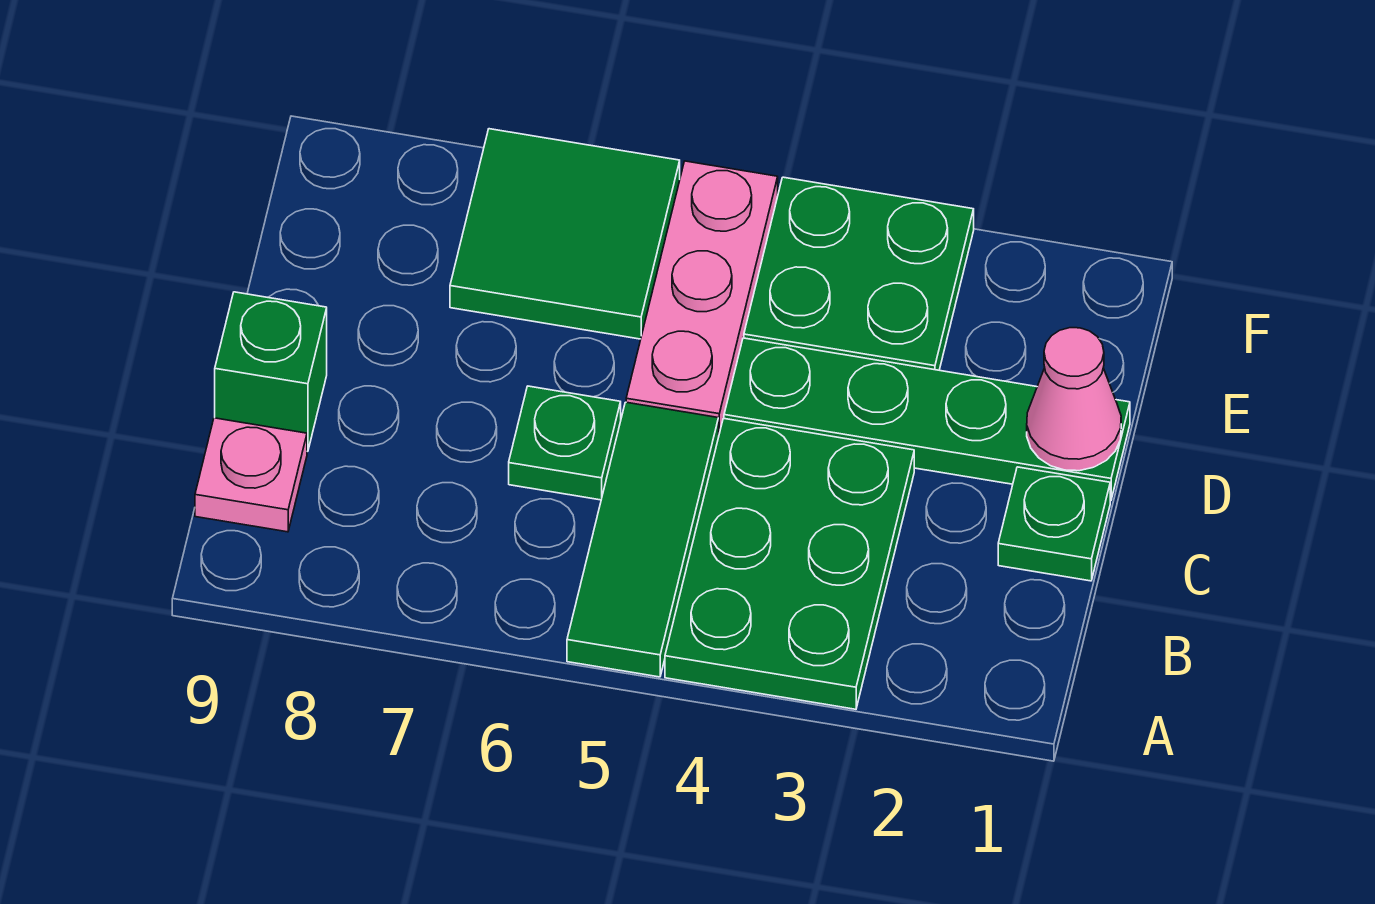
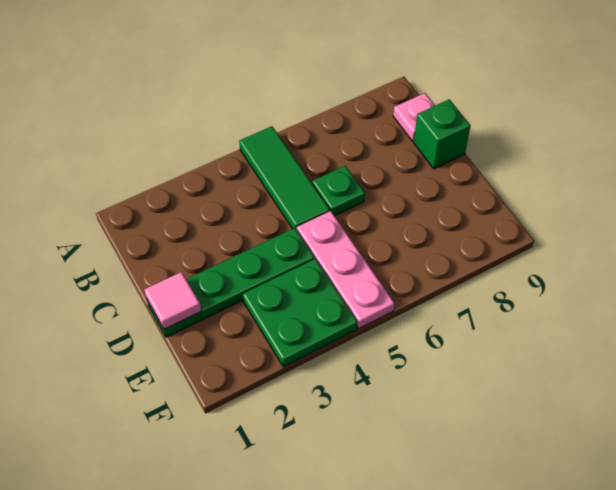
green 2x3 plate [665,418,914,709] -> none
green 1x1 plate [998,467,1110,581] -> none
pink 1x1 cone [1027,328,1121,471] -> pink 1x1 tile [144,272,201,329]
green 2x2 tile [450,129,680,339] -> none

